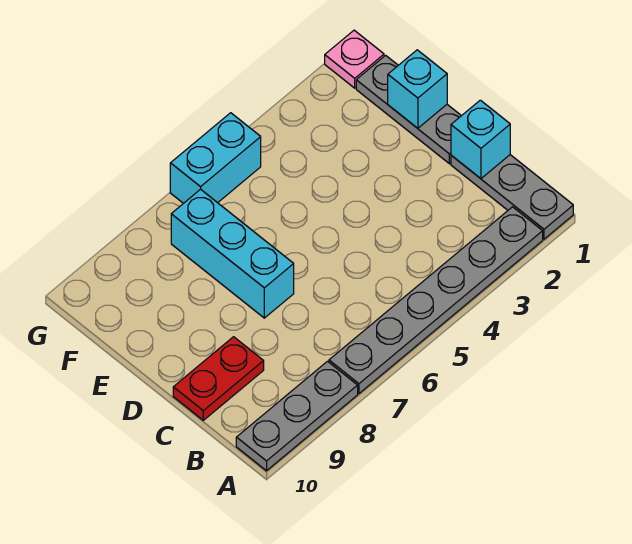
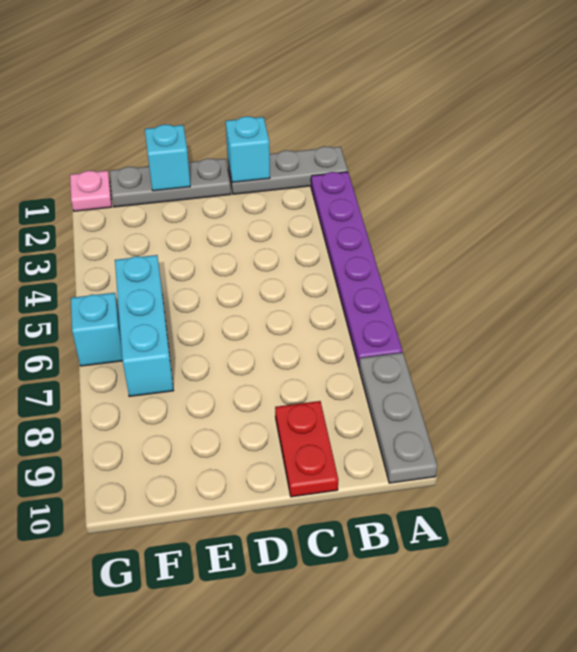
grey 1x6 plate [329,207,543,393] -> purple 1x6 plate [311,172,403,367]
cyan 1x3 brick [171,189,294,318] -> cyan 1x3 brick turned to [115,255,174,396]
cyan 1x2 brick [170,113,261,203] -> cyan 1x1 brick [71,293,123,366]

